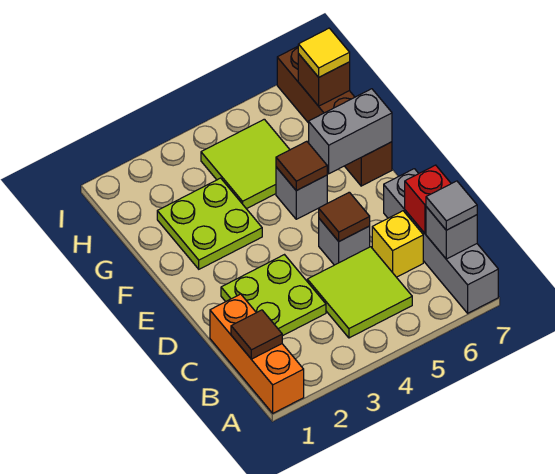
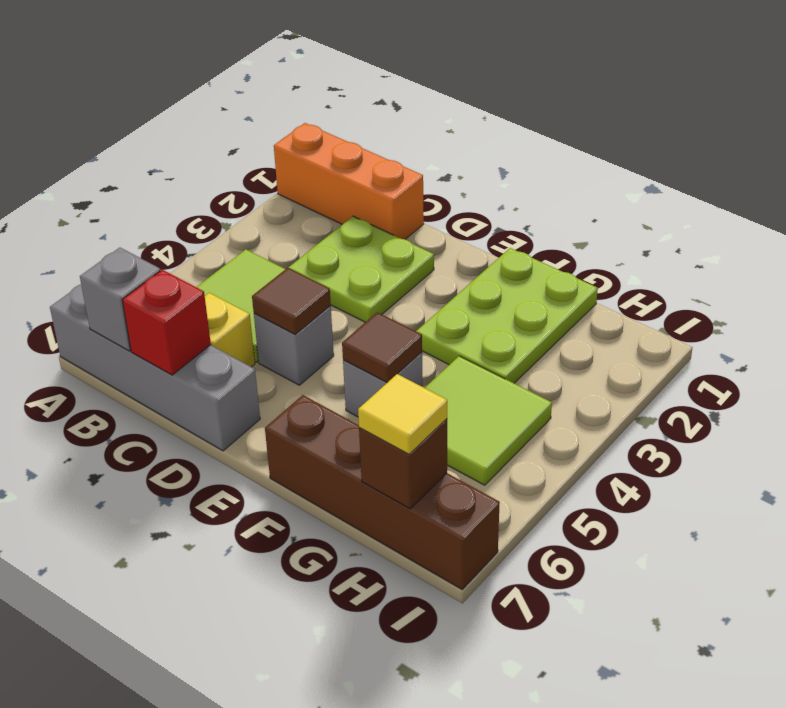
brown 1x1 tile [231,310,282,359] -> none
grey 1x1 tile [426,181,477,230] -> none
lime 2x2 plate [157,178,262,269] -> lime 2x3 plate [416,248,598,383]
grey 1x2 brick [309,89,392,174] -> none

